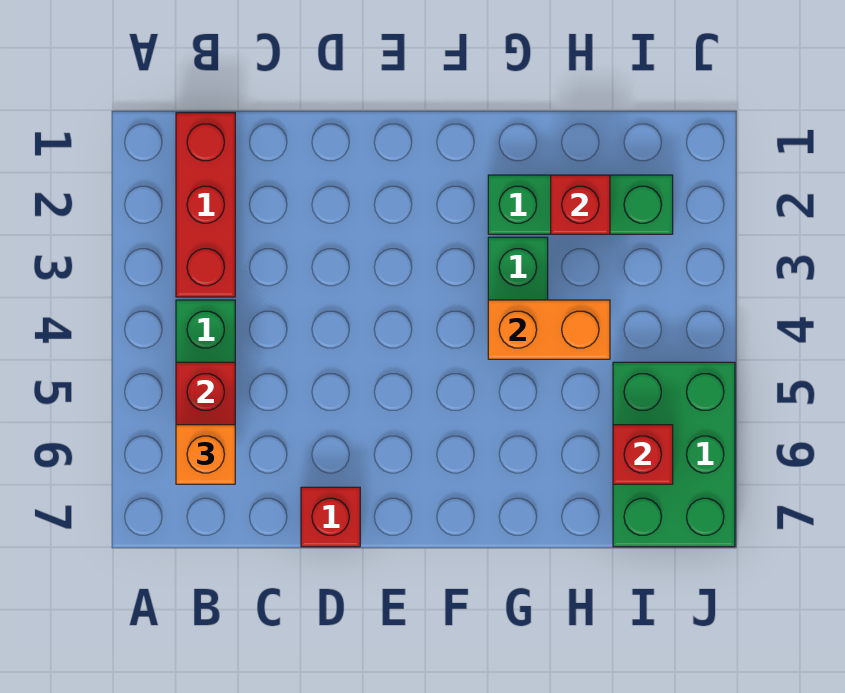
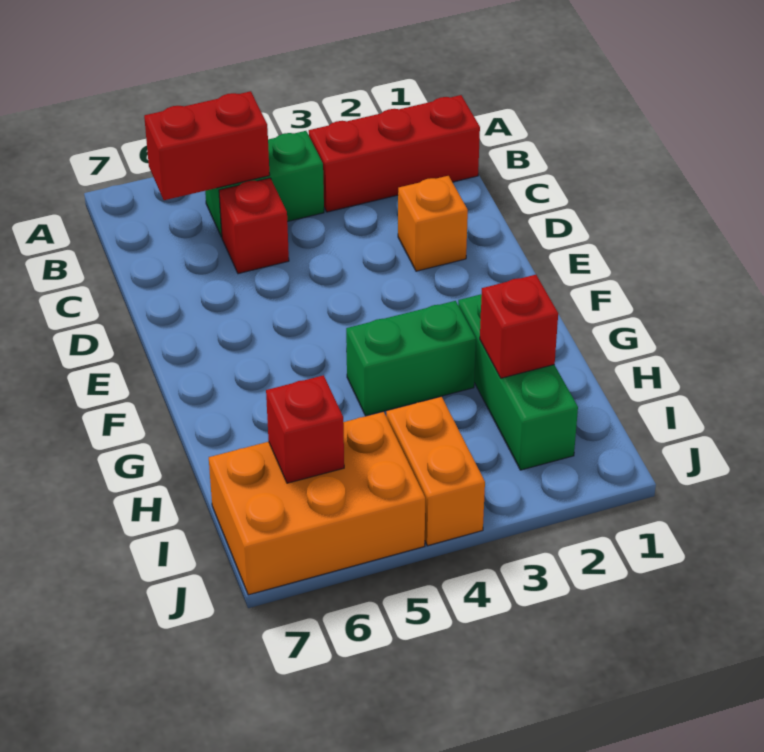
orange 1x1 brick [176,425,235,484] -> orange 1x1 brick moved to [398,176,468,271]
red 1x1 brick [301,487,360,547] -> red 1x1 brick moved to [219,178,289,274]
orange 1x2 brick [488,300,610,359] -> orange 1x2 brick moved to [386,397,485,546]
green 2x3 brick [613,362,735,547] -> orange 2x3 brick [209,412,425,595]

